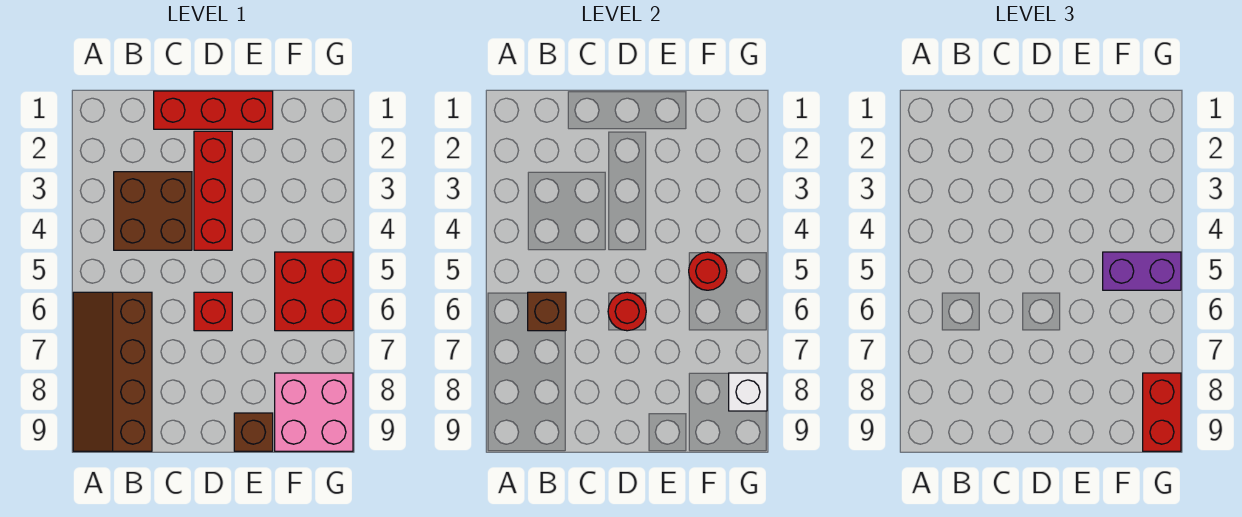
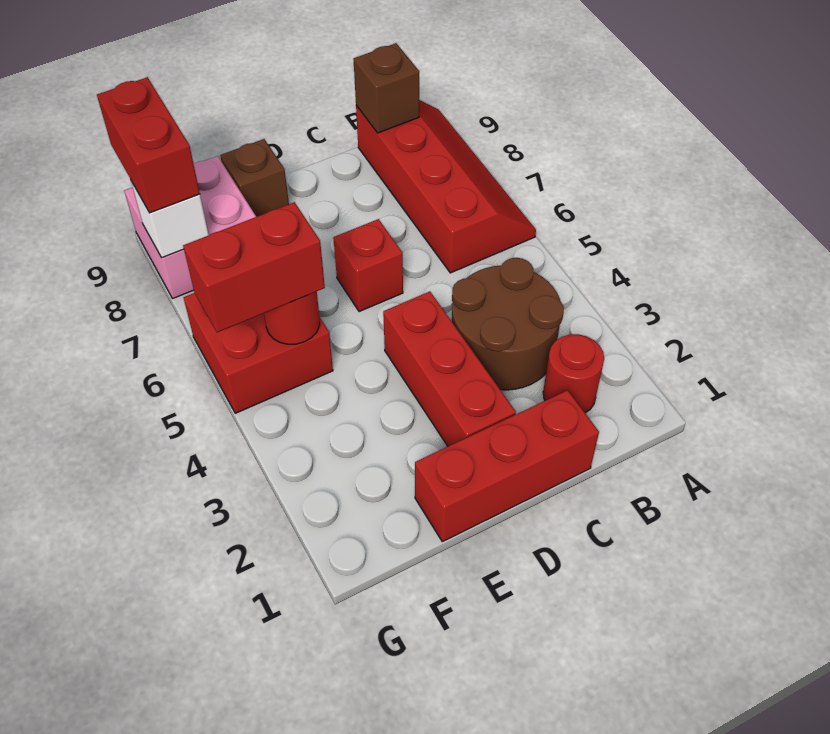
brown 2x4 slope [73,292,152,451] -> red 2x4 slope [356,100,536,273]
brown 2x2 brick [114,172,192,250] -> brown 2x2 round brick [452,258,564,390]
brown 1x1 brick [528,292,566,331] -> brown 1x1 brick moved to [354,43,419,133]
red 1x1 round brick [608,292,646,331] -> red 1x1 round brick moved to [543,334,604,413]
purple 1x2 brick [1103,252,1181,290] -> red 1x2 brick [183,202,325,332]

